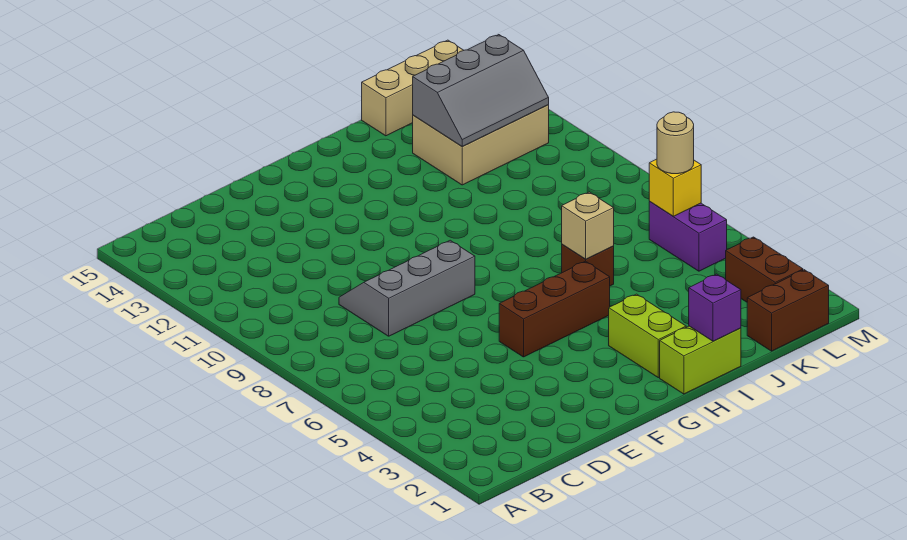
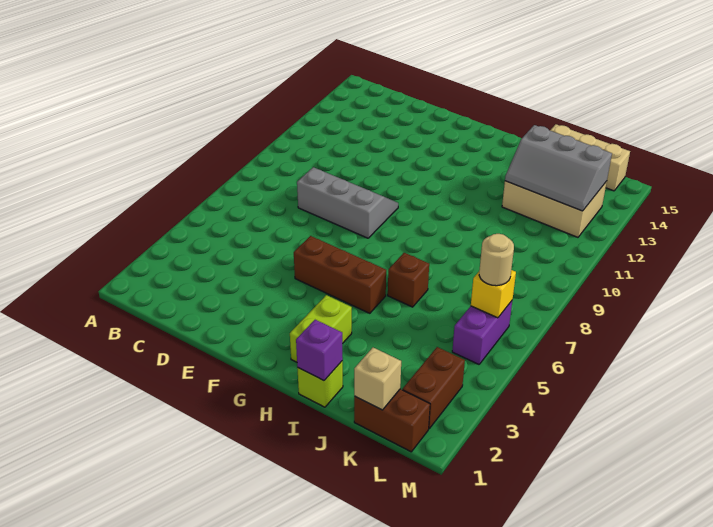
lime 1x2 brick [660,326,741,394] -> lime 1x1 brick [297,361,343,407]
tan 1x1 brick [562,192,614,259] -> tan 1x1 brick moved to [354,348,401,410]

